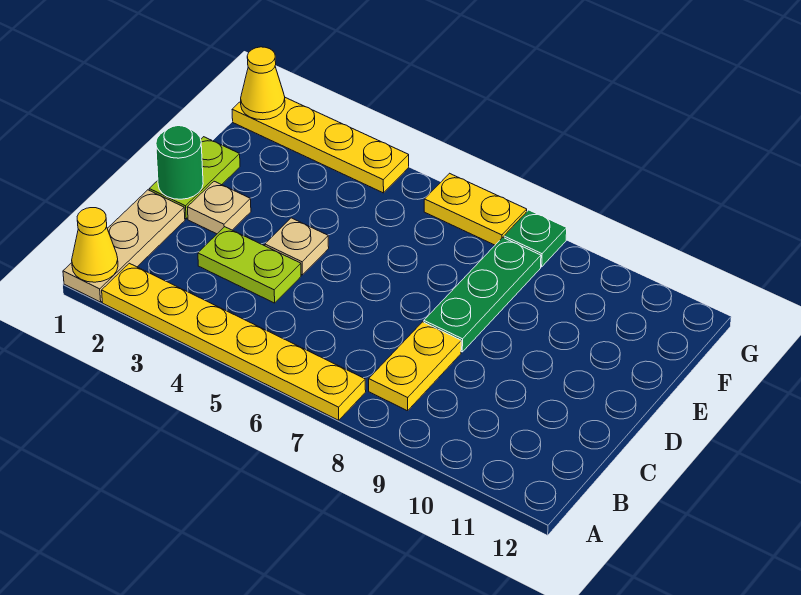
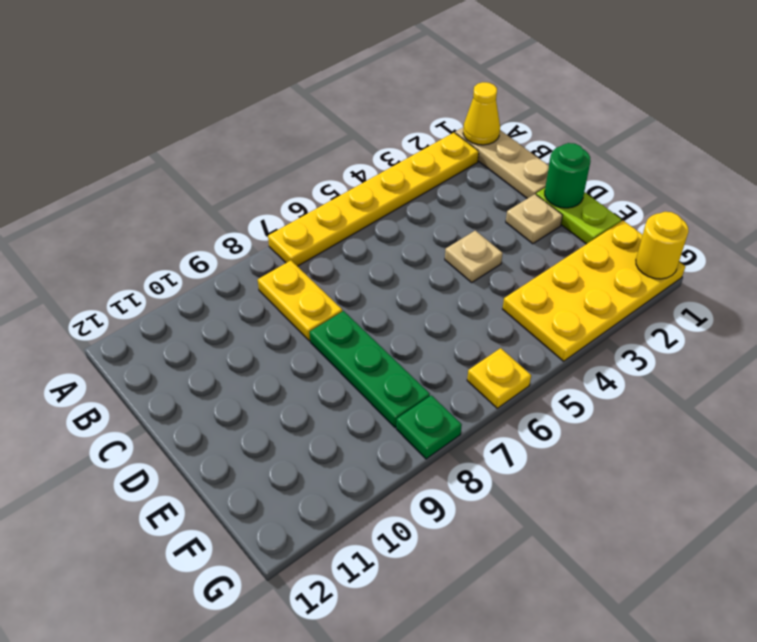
lime 1x2 plate [198,227,301,303] -> none
yellow 1x4 plate [232,98,409,193] -> yellow 2x4 plate [503,221,685,361]
yellow 1x1 cone [241,47,285,120] -> yellow 1x1 round brick [636,212,689,279]
yellow 1x2 plate [424,173,527,245] -> yellow 1x1 plate [467,348,531,408]

